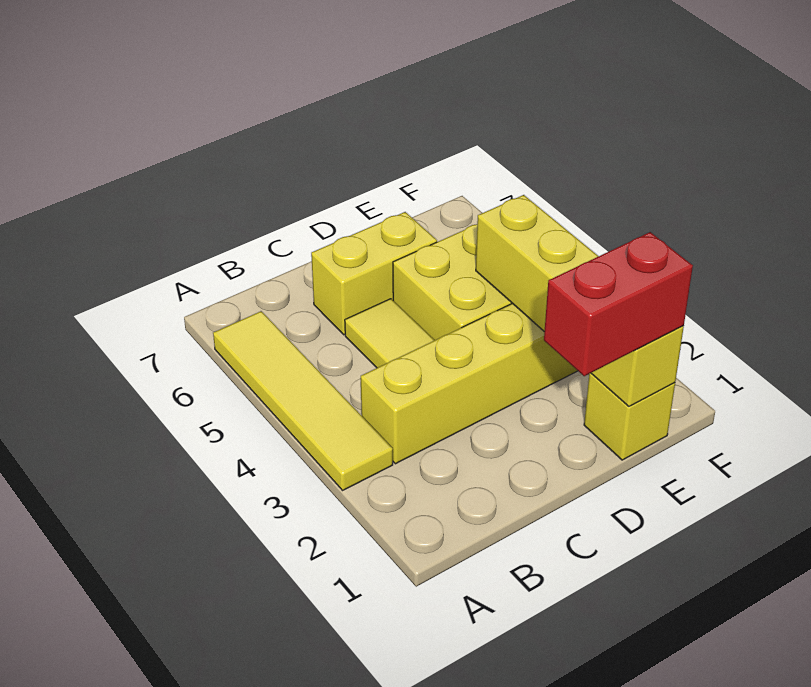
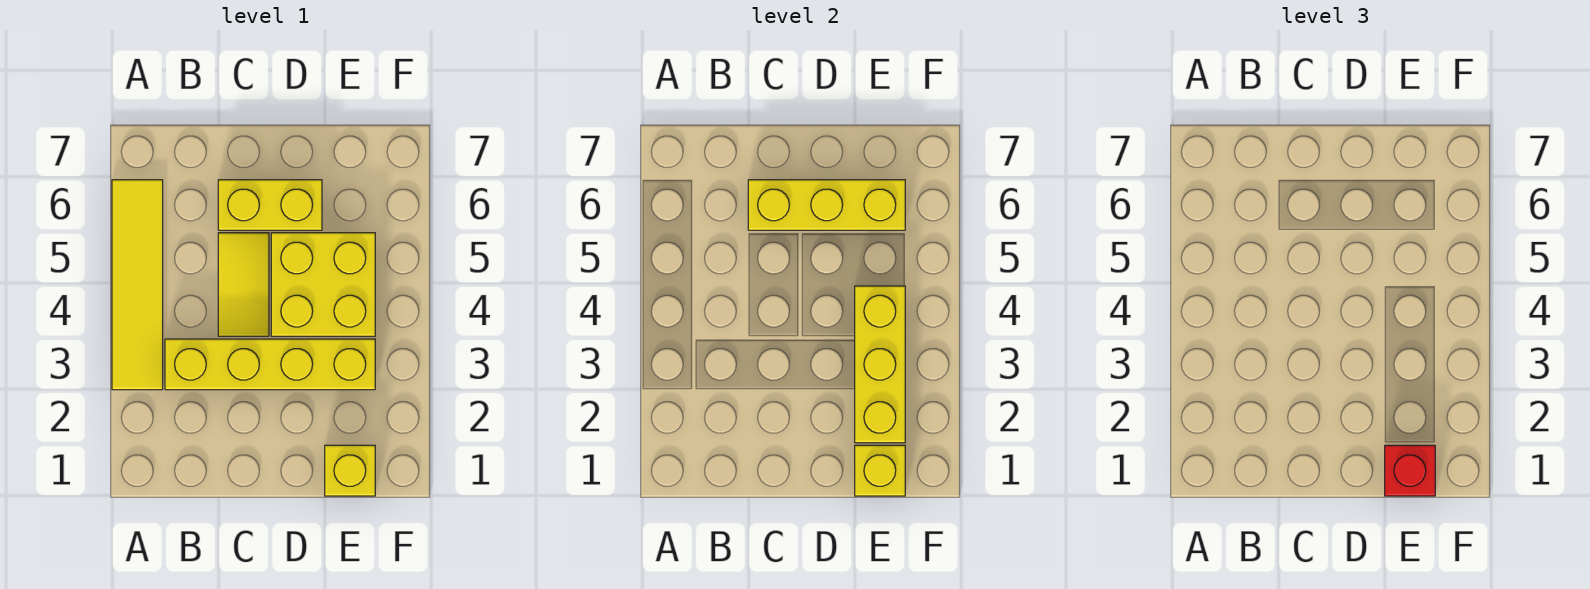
none -> yellow 1x3 brick [748,180,905,230]
red 1x2 brick [544,232,693,376] -> red 1x1 brick [1385,445,1435,496]

